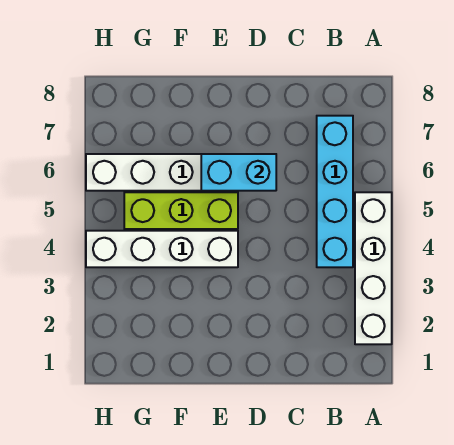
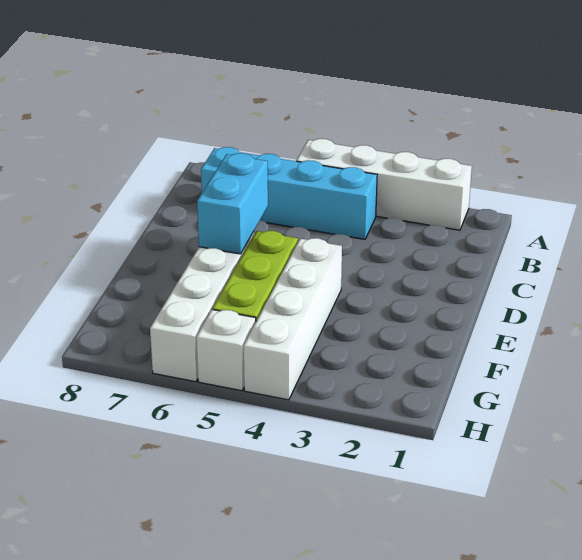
none -> white 1x1 brick [196,310,256,391]

